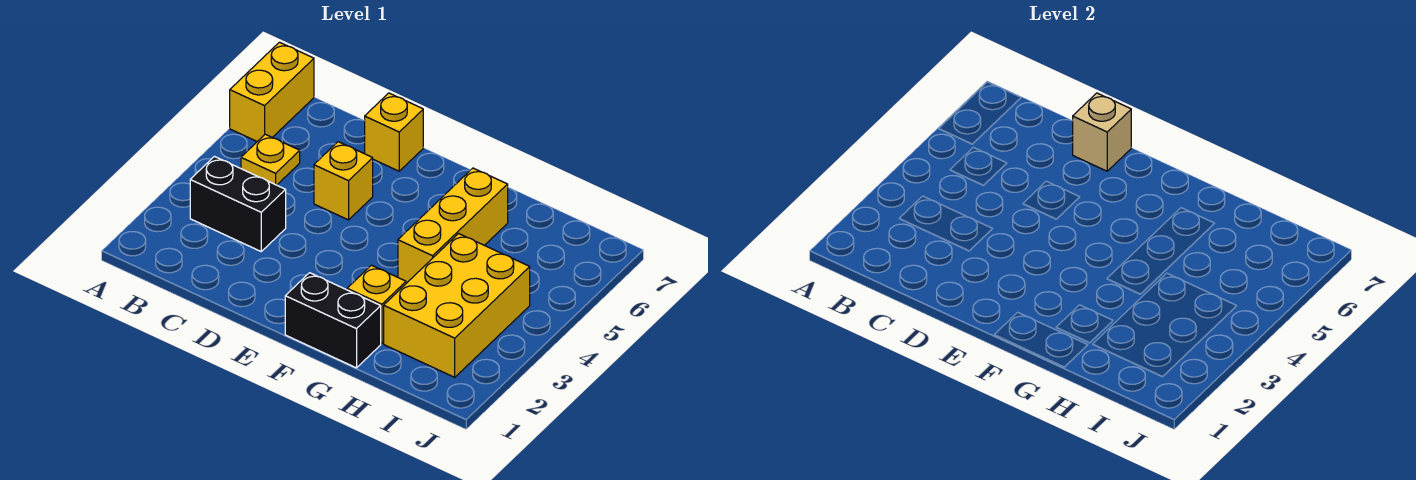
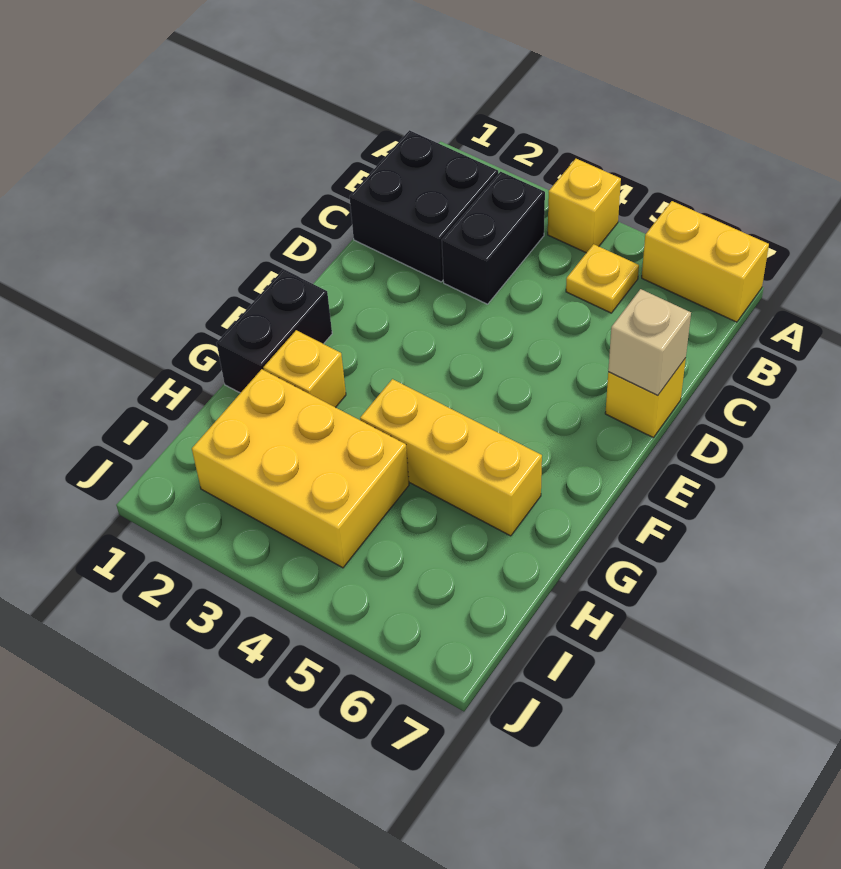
none -> black 2x2 brick [350,130,498,282]
yellow 1x1 brick [314,142,373,220] -> yellow 1x1 brick moved to [548,159,621,253]

